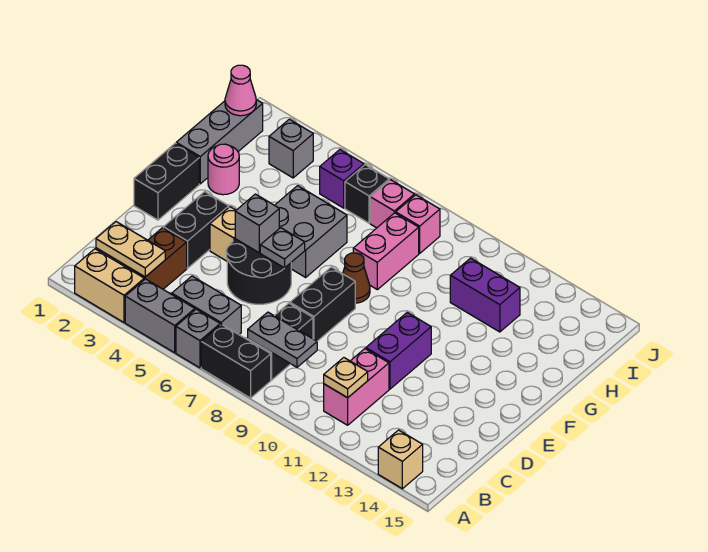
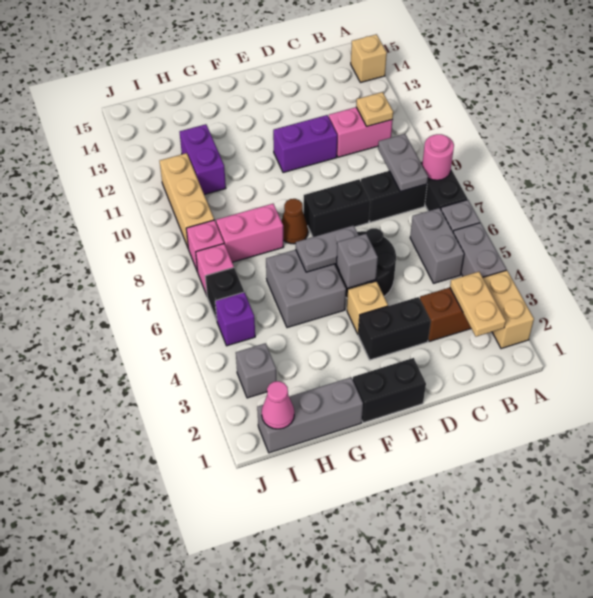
grey 1x1 plate [260,228,305,268] -> grey 1x2 plate [296,225,359,272]
pink 1x1 round brick [208,144,239,195] -> pink 1x1 round brick moved to [422,134,454,180]
none -> tan 1x3 brick [160,153,214,247]

